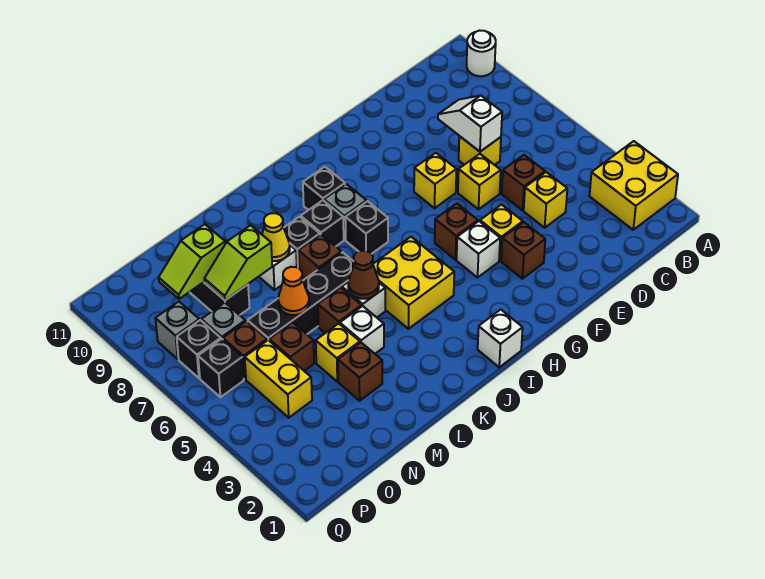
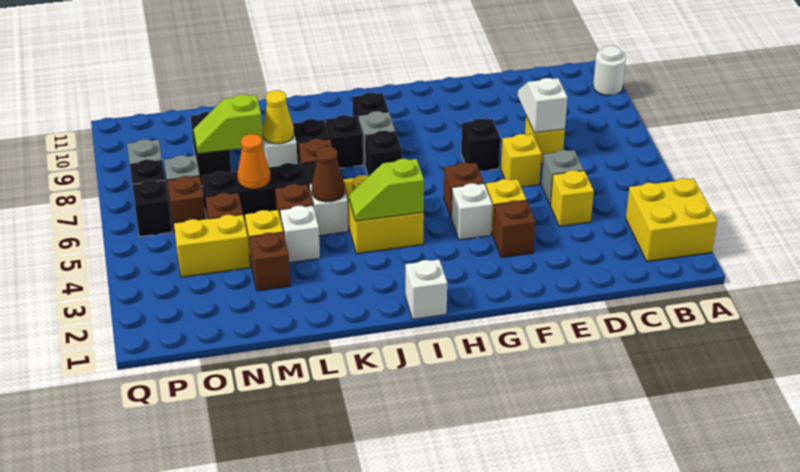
brown 1x1 brick [502,155,545,210] -> grey 1x1 brick [541,150,584,205]
yellow 1x1 brick [414,153,456,208] -> black 1x1 brick [461,119,500,171]
lime 1x2 slope [159,224,225,299] -> lime 1x2 slope moved to [349,159,424,221]
yellow 1x2 brick [245,340,312,418] -> yellow 1x2 brick turned to [174,215,250,277]

